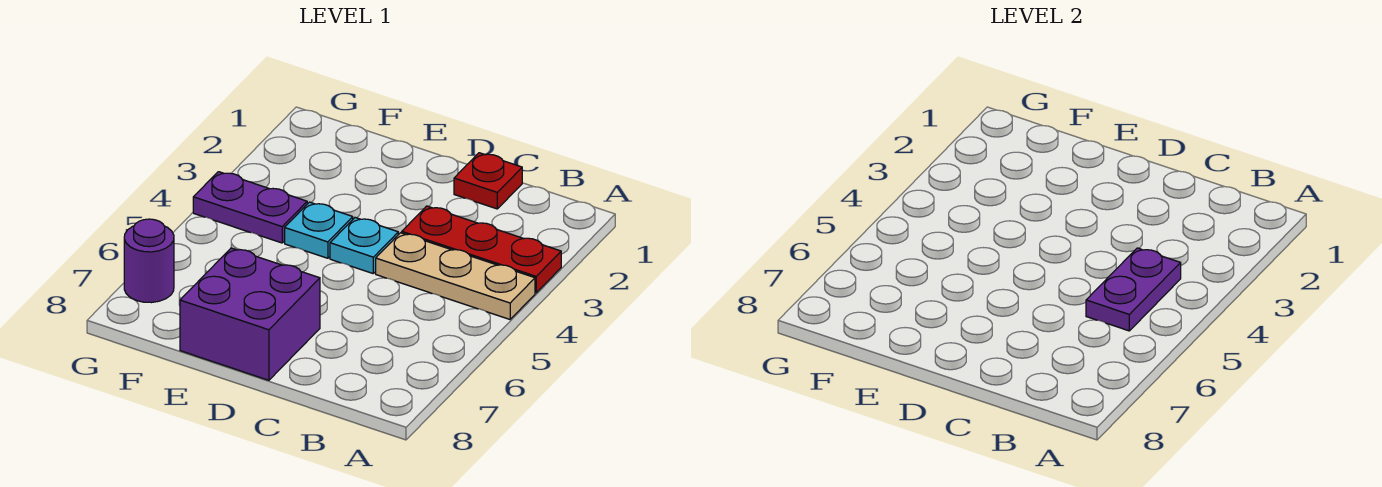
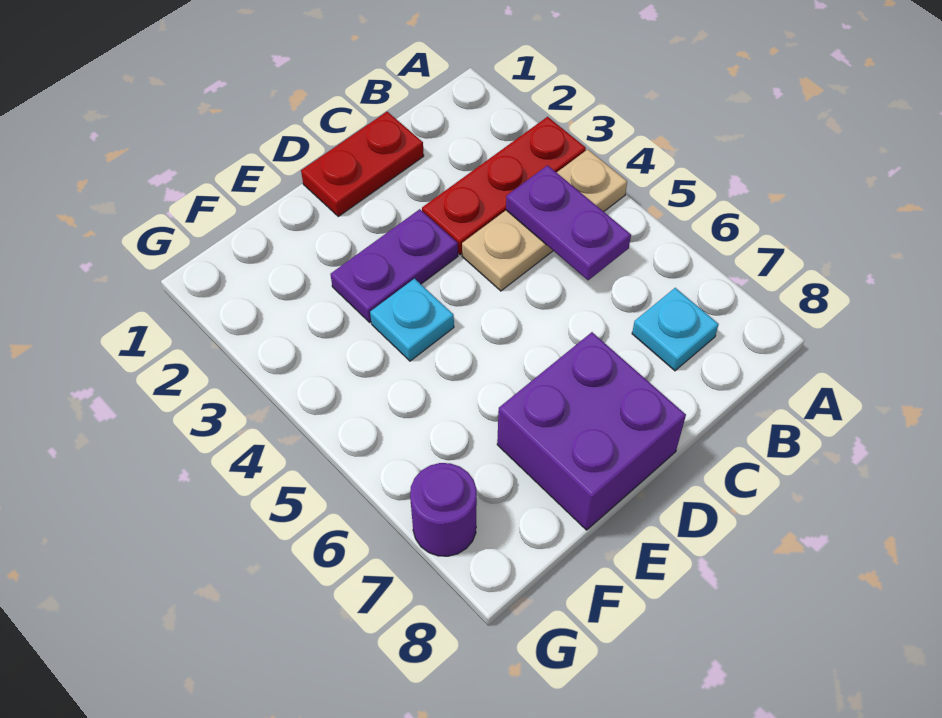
red 1x1 plate [454,153,522,209] -> red 1x2 plate [301,112,424,216]
cyan 1x1 plate [330,218,398,273] -> cyan 1x1 plate moved to [632,288,719,371]
purple 1x2 plate [193,172,307,243] -> purple 1x2 plate moved to [330,209,458,322]

